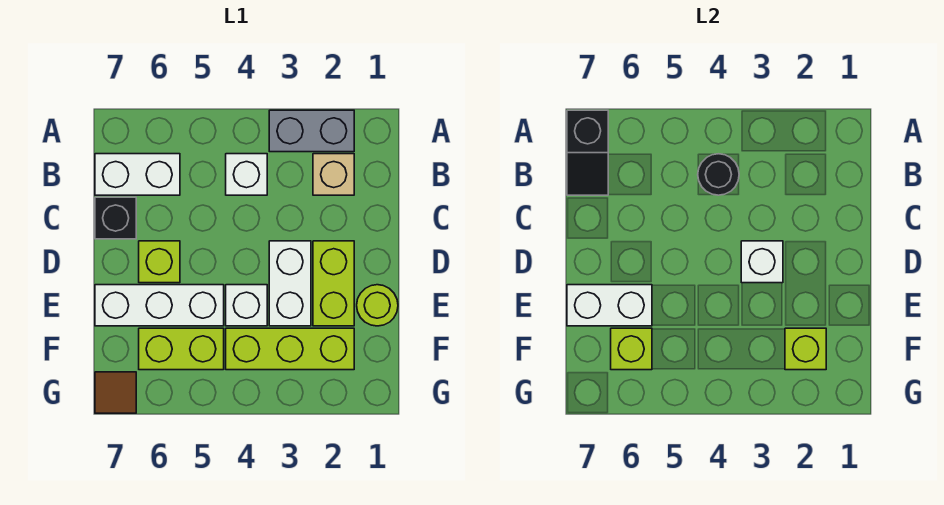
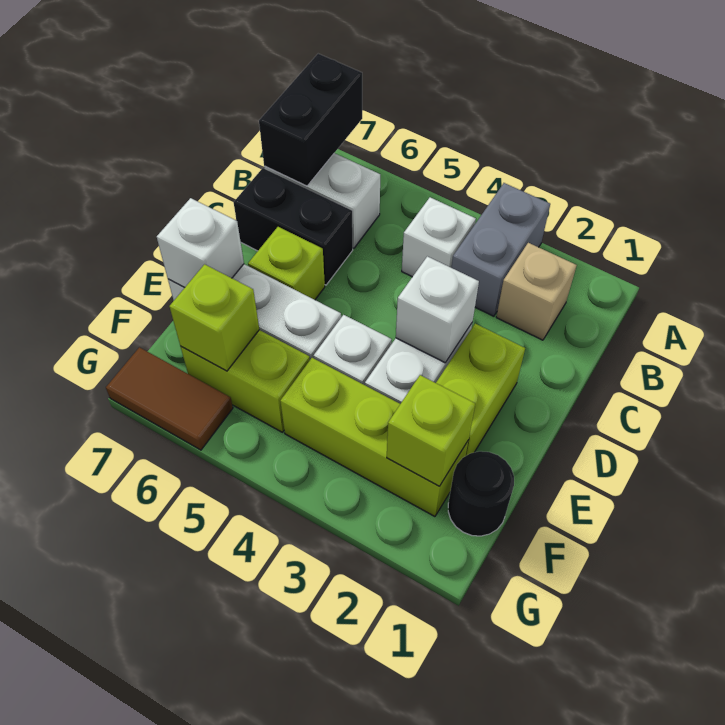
grey 1x2 brick [269,110,354,152] -> grey 1x2 brick turned to [452,183,550,316]
black 1x2 slope [567,110,608,195] -> black 1x2 brick [259,54,362,186]
black 1x1 round brick [698,154,739,195] -> black 1x1 round brick moved to [448,451,514,536]
black 1x1 brick [95,197,136,239] -> black 1x2 brick [234,168,353,285]
lime 1x1 round brick [357,285,398,326] -> none
white 1x2 brick [567,285,652,326] -> white 1x1 brick [157,198,244,288]
brown 1x1 tile [95,372,136,413] -> brown 1x2 tile [106,347,233,450]

